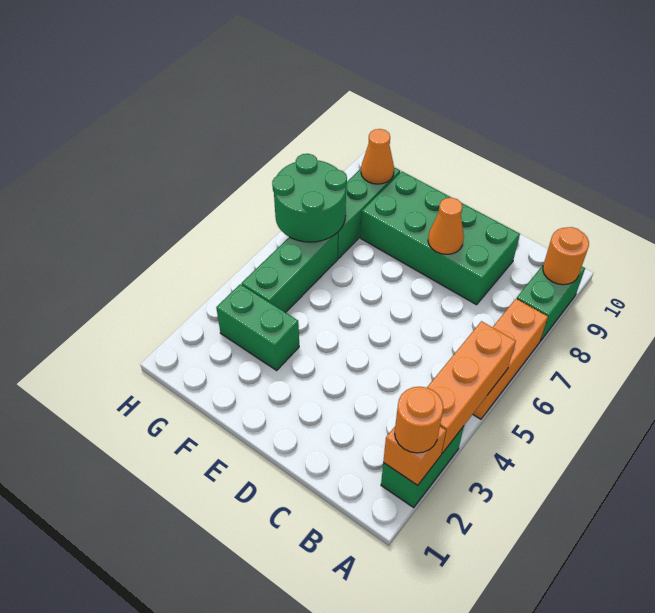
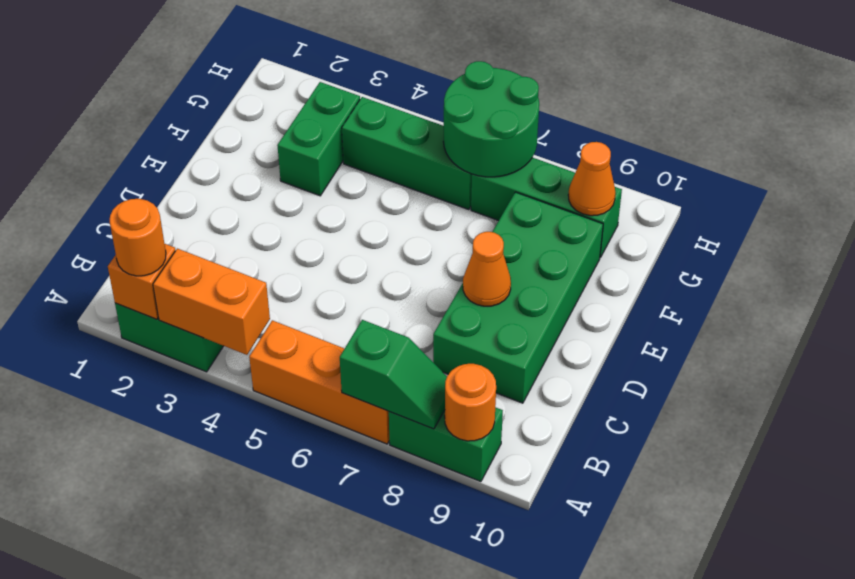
orange 1x3 brick [427,321,516,454] -> orange 1x2 brick [153,249,270,355]
none -> green 1x2 slope [340,320,447,429]

